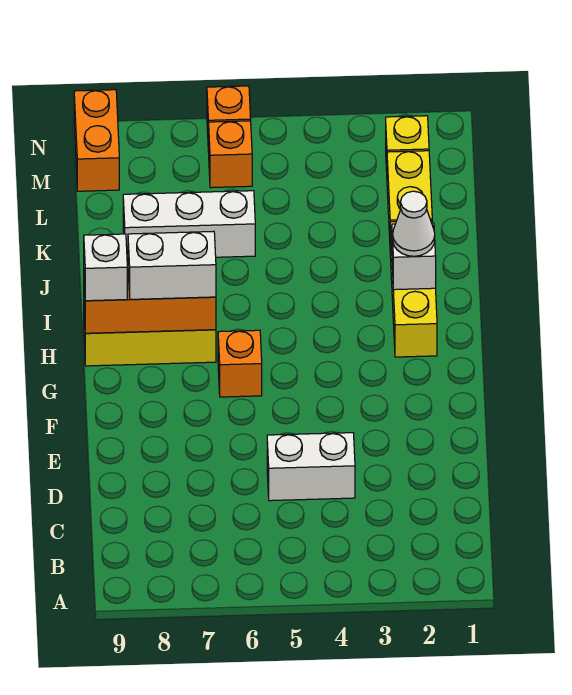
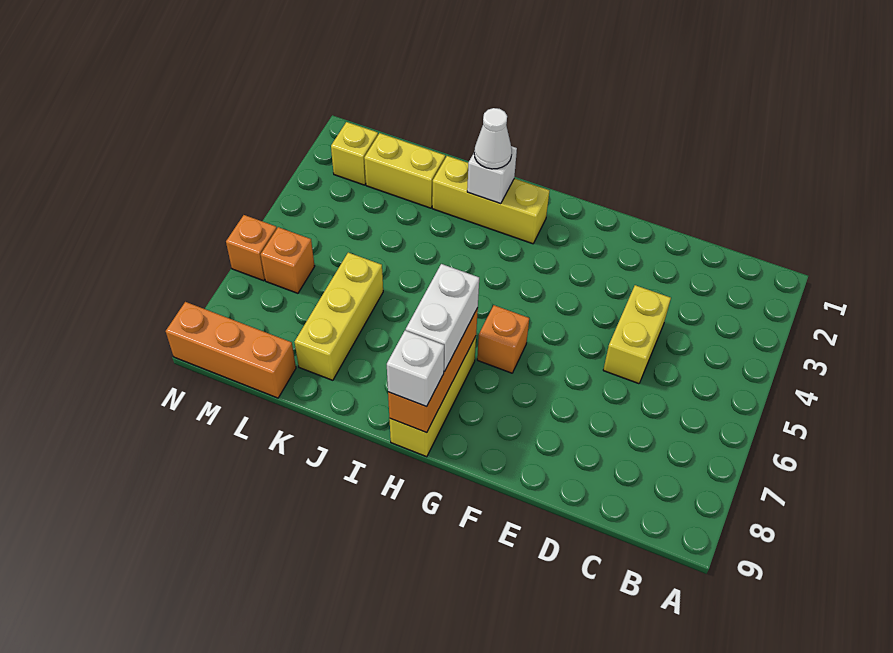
white 1x2 brick [267,433,355,501] -> yellow 1x2 brick [603,285,671,384]
white 1x3 brick [123,191,255,260] -> yellow 1x3 brick [295,253,383,380]
orange 1x2 brick [74,90,119,191] -> orange 1x3 brick [166,302,296,398]

